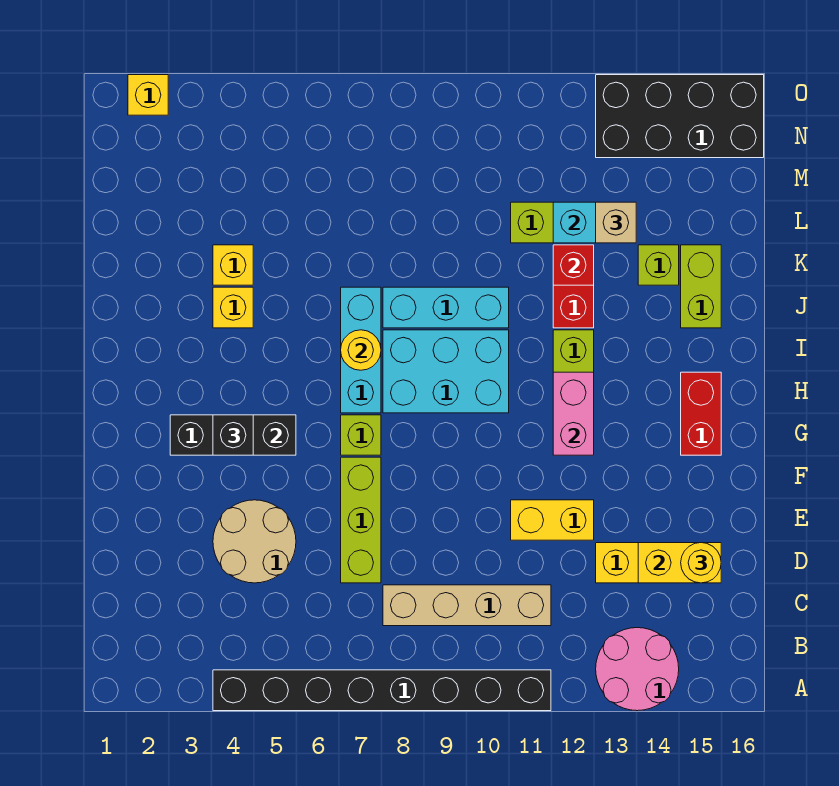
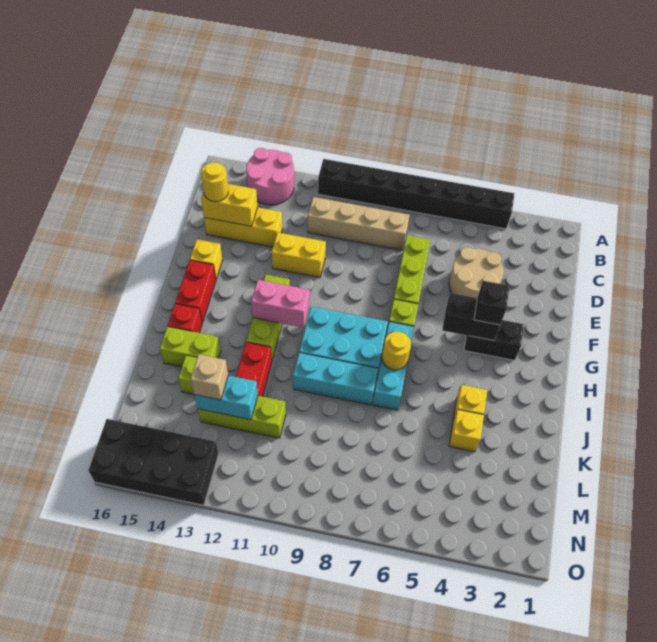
pink 1x2 brick [553,372,594,455] -> pink 1x2 brick turned to [251,280,310,328]
lime 1x2 brick [681,245,721,328] -> lime 1x2 brick turned to [160,327,221,367]
red 1x1 brick [553,245,594,285] -> red 1x1 brick moved to [168,304,202,333]
yellow 1x1 brick [128,75,168,115] -> yellow 1x1 brick moved to [190,239,223,279]

